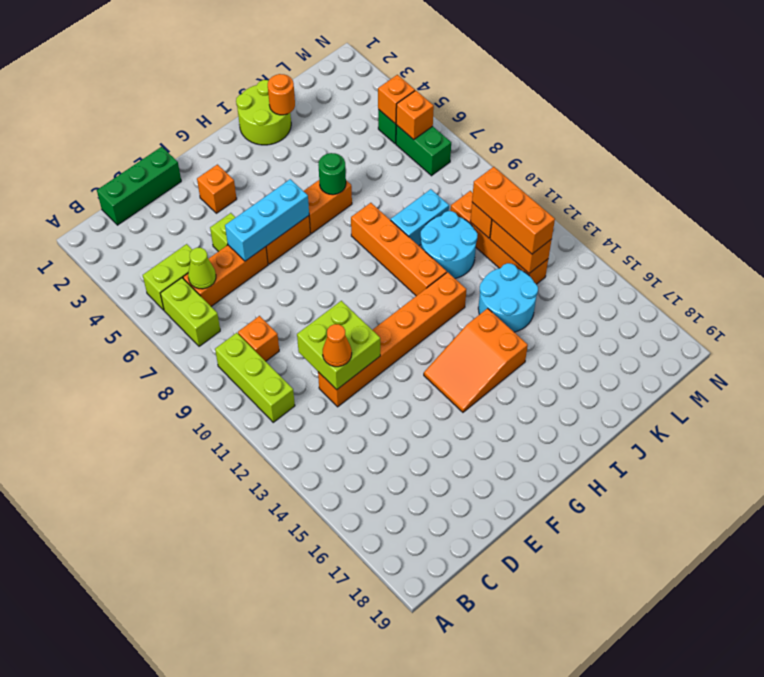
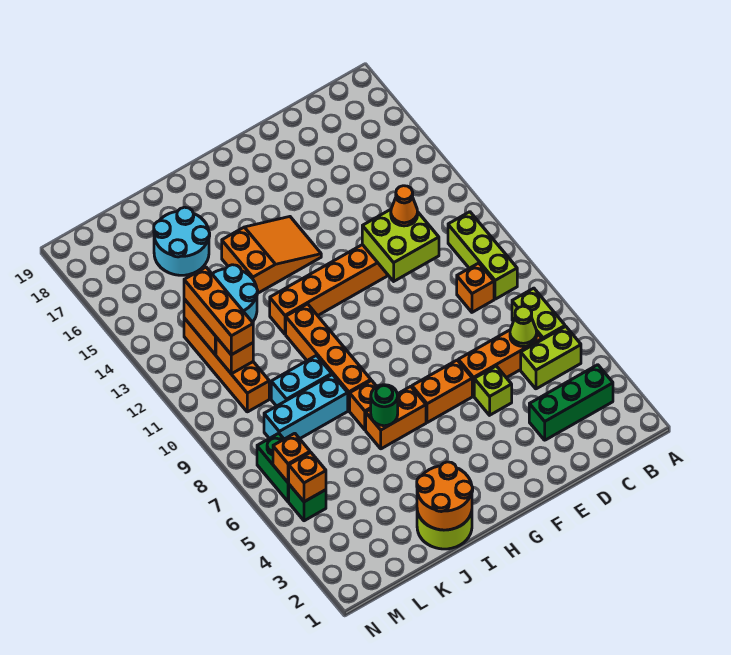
green 1x3 brick [97,147,181,225] -> green 1x3 brick moved to [529,365,613,440]
cyan 1x3 brick [225,179,309,261] -> cyan 1x3 brick moved to [264,375,348,439]
orange 1x1 brick [197,165,237,213] -> orange 1x1 brick moved to [350,381,377,430]
orange 1x1 round brick [268,74,295,115] -> orange 2x2 round brick [417,462,473,530]
cyan 2x2 round brick [421,211,478,278] -> cyan 2x2 round brick moved to [154,207,210,275]

